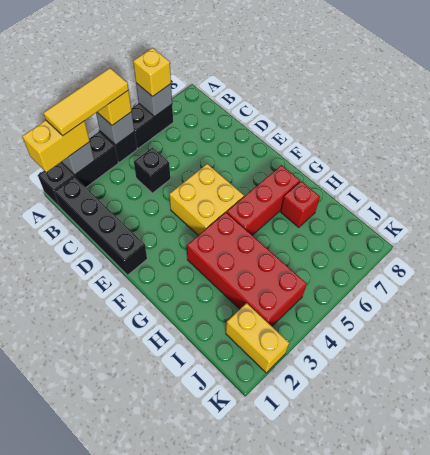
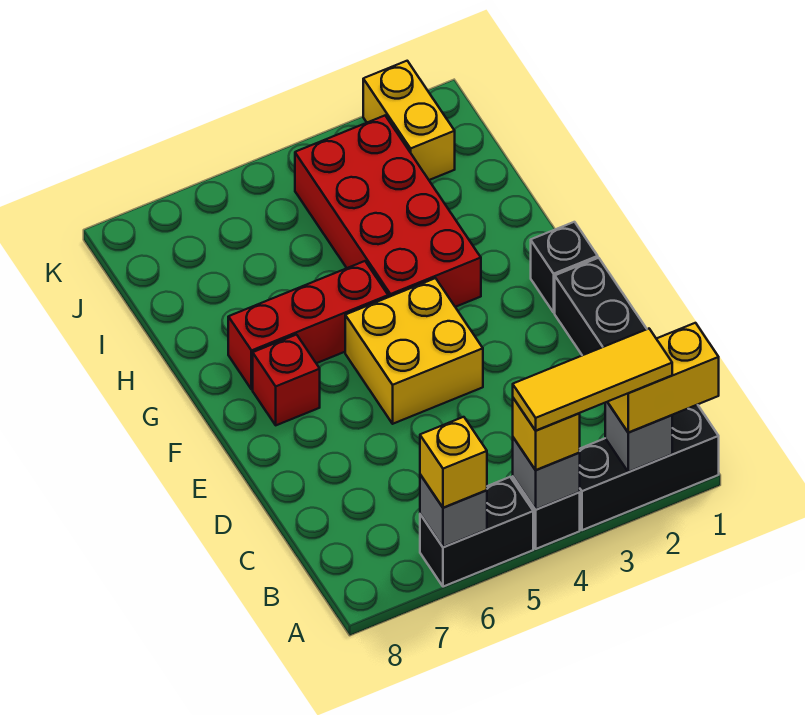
black 1x1 brick [134,148,170,193] -> black 1x1 brick moved to [531,222,598,313]
red 1x1 brick [281,181,320,227] -> red 1x1 brick moved to [253,335,320,425]

